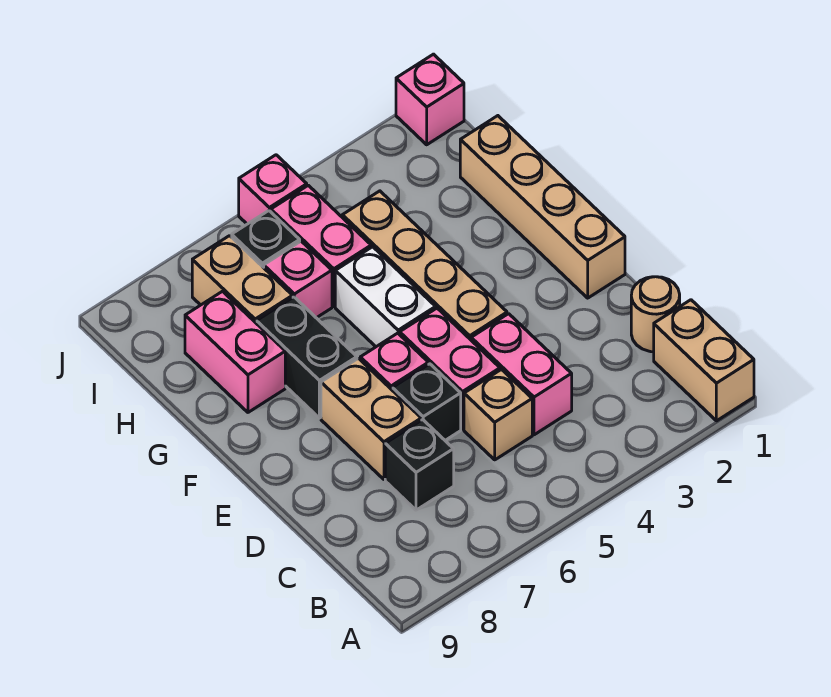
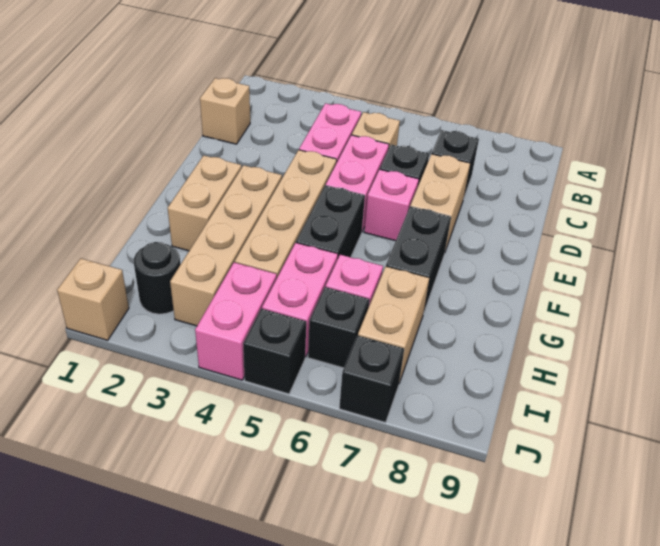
tan 1x2 brick [654,300,754,421] -> tan 1x2 brick moved to [168,156,241,251]
tan 1x1 round brick [631,277,680,352] -> tan 1x1 brick [200,78,250,144]
tan 1x4 brick [460,116,625,298] -> tan 1x4 brick moved to [170,165,282,326]
white 1x2 brick [335,247,436,347] -> black 1x2 brick [296,185,365,259]
pink 1x2 brick [185,291,285,412] -> pink 1x2 brick moved to [195,262,277,380]
none -> black 1x1 round brick [134,242,181,314]
pink 1x1 brick [396,54,464,145] -> tan 1x1 brick [57,258,129,340]
pink 1x1 brick [239,155,307,224] -> black 1x1 brick [243,309,306,394]
none -> black 1x1 brick [339,335,404,423]

